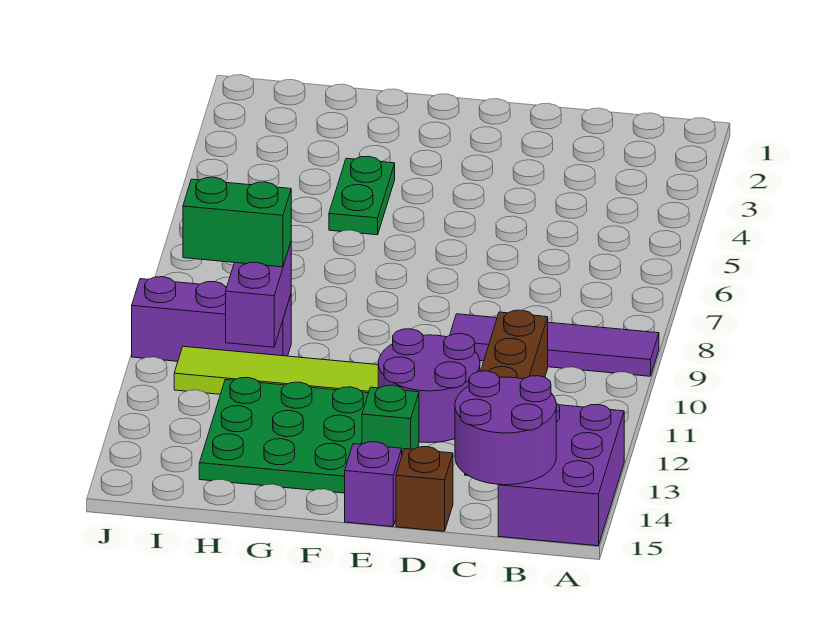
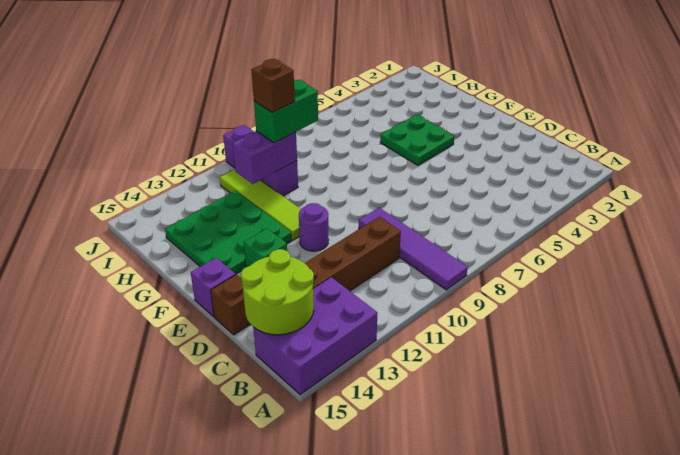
purple 2x2 round brick [455,371,556,485] -> lime 2x2 round brick [241,249,314,335]
purple 2x2 round brick [378,329,480,443] -> purple 1x1 round brick [299,203,329,251]
green 1x2 plate [329,156,395,235] -> green 2x2 plate [380,115,455,165]
green 1x2 brick [183,177,291,267] -> green 1x2 brick turned to [254,80,318,143]
none -> brown 1x1 brick [251,59,295,113]

